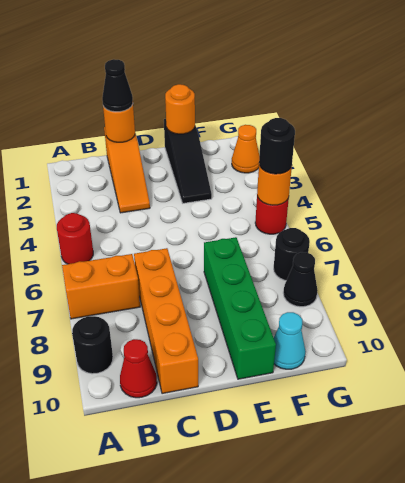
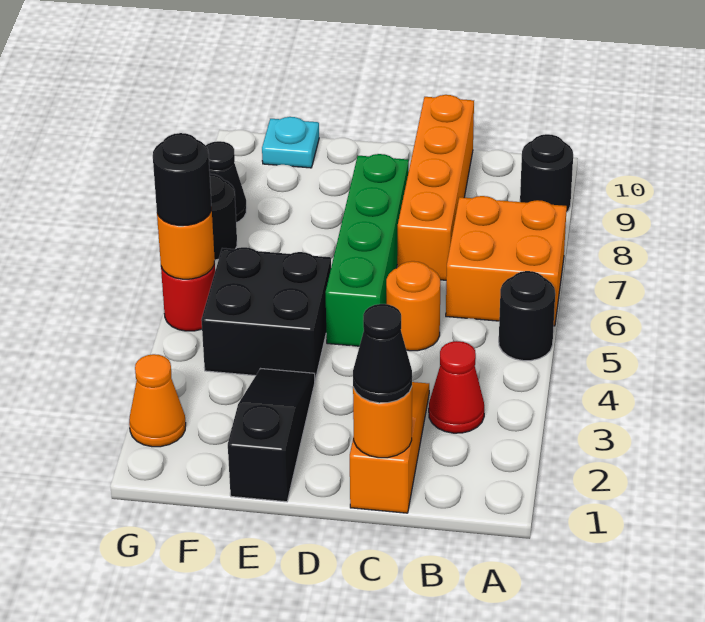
red 1x1 round brick [57,213,93,264] -> black 1x1 round brick [499,271,555,361]
orange 1x2 brick [62,254,140,319] -> orange 2x2 brick [446,196,567,326]
red 1x1 cone [120,339,157,398] -> red 1x1 cone moved to [429,341,484,433]
orange 1x1 round brick [165,84,195,134] -> orange 1x1 round brick moved to [386,261,440,351]
none -> black 2x2 brick [201,247,331,379]
green 1x4 brick [204,237,276,379] -> green 1x4 brick moved to [326,154,409,346]
cyan 1x1 cone [274,312,306,369] -> cyan 1x1 plate [262,117,319,168]

